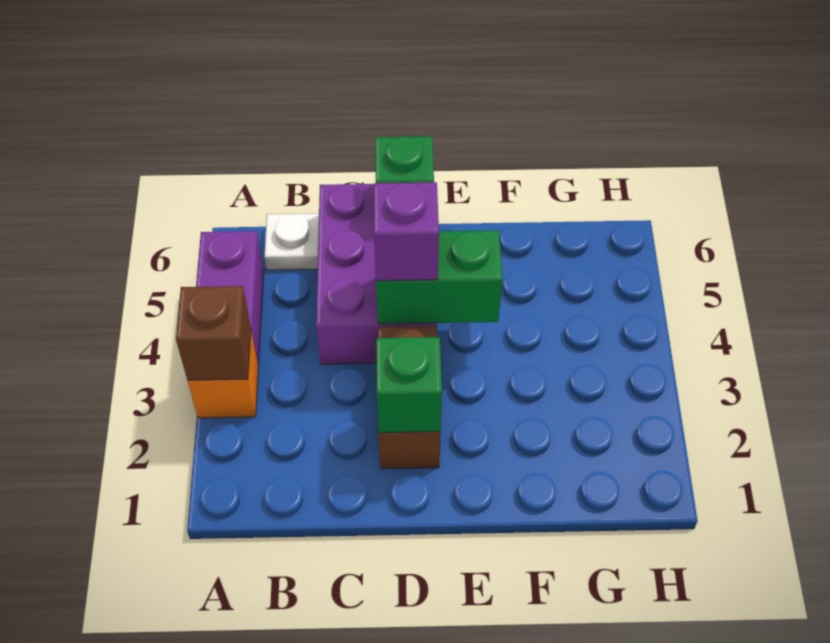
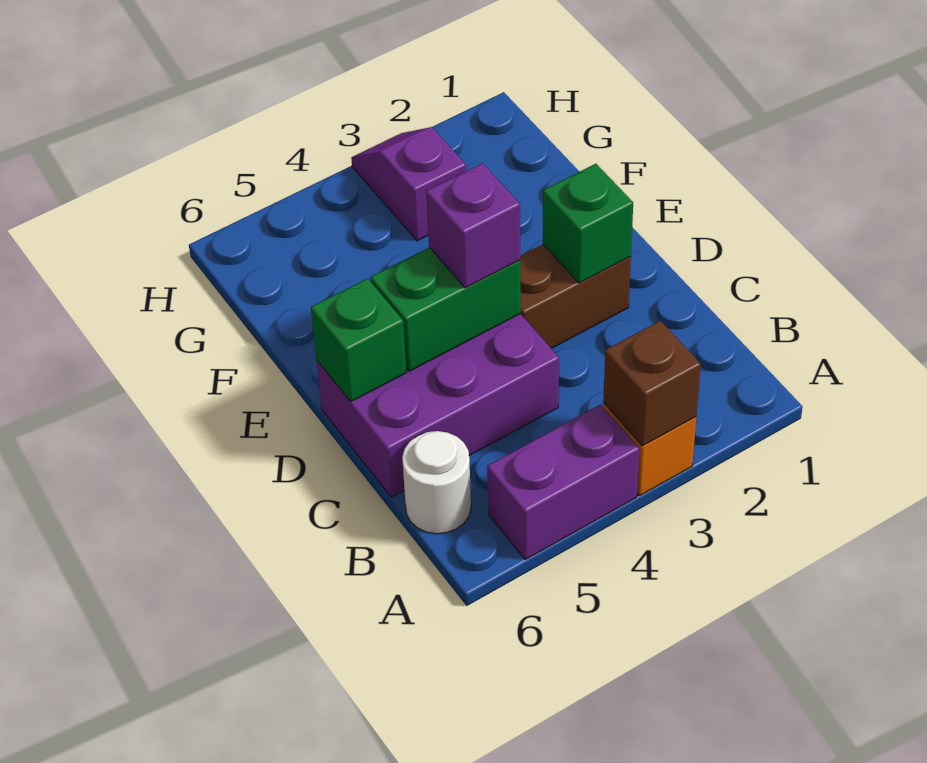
white 1x1 plate [264,214,319,270] -> white 1x1 round brick [402,431,471,534]
green 1x2 brick [376,230,503,324] -> green 1x2 brick turned to [370,247,521,371]
none -> purple 1x2 slope [351,127,466,241]

